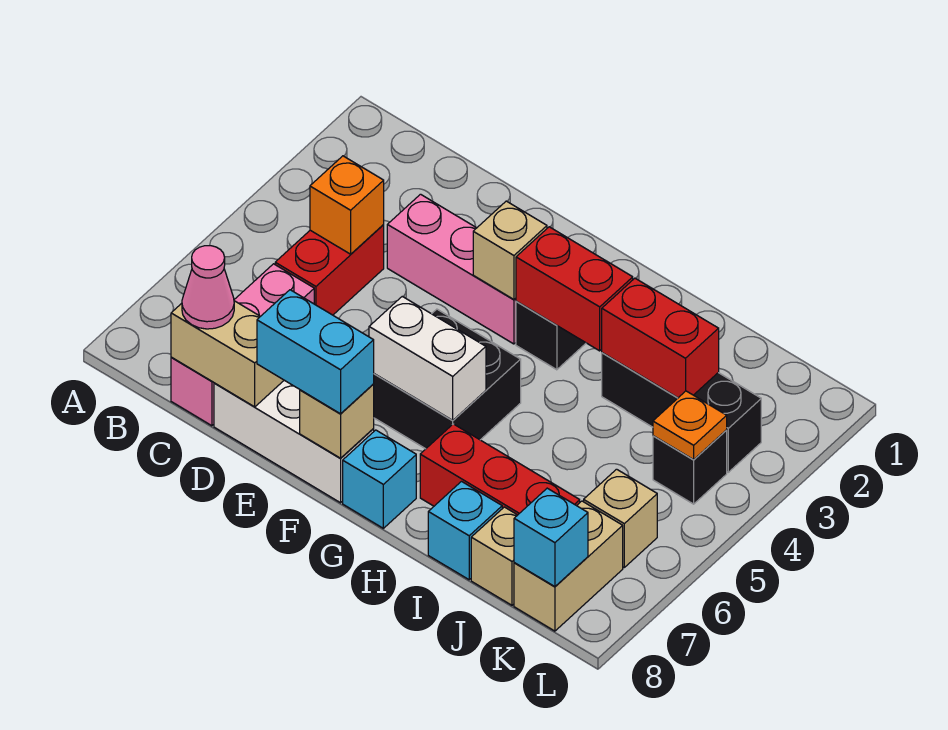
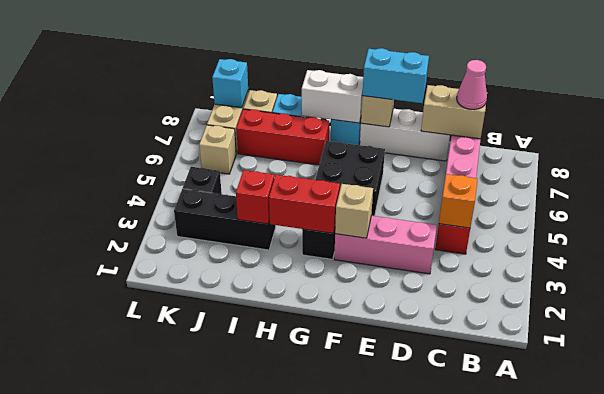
white 1x2 brick [369,296,486,420] -> white 1x2 brick moved to [302,70,363,123]
red 1x2 brick [602,278,719,398] -> red 1x1 brick [236,170,274,224]
orange 1x1 plate [653,391,727,460] -> none

